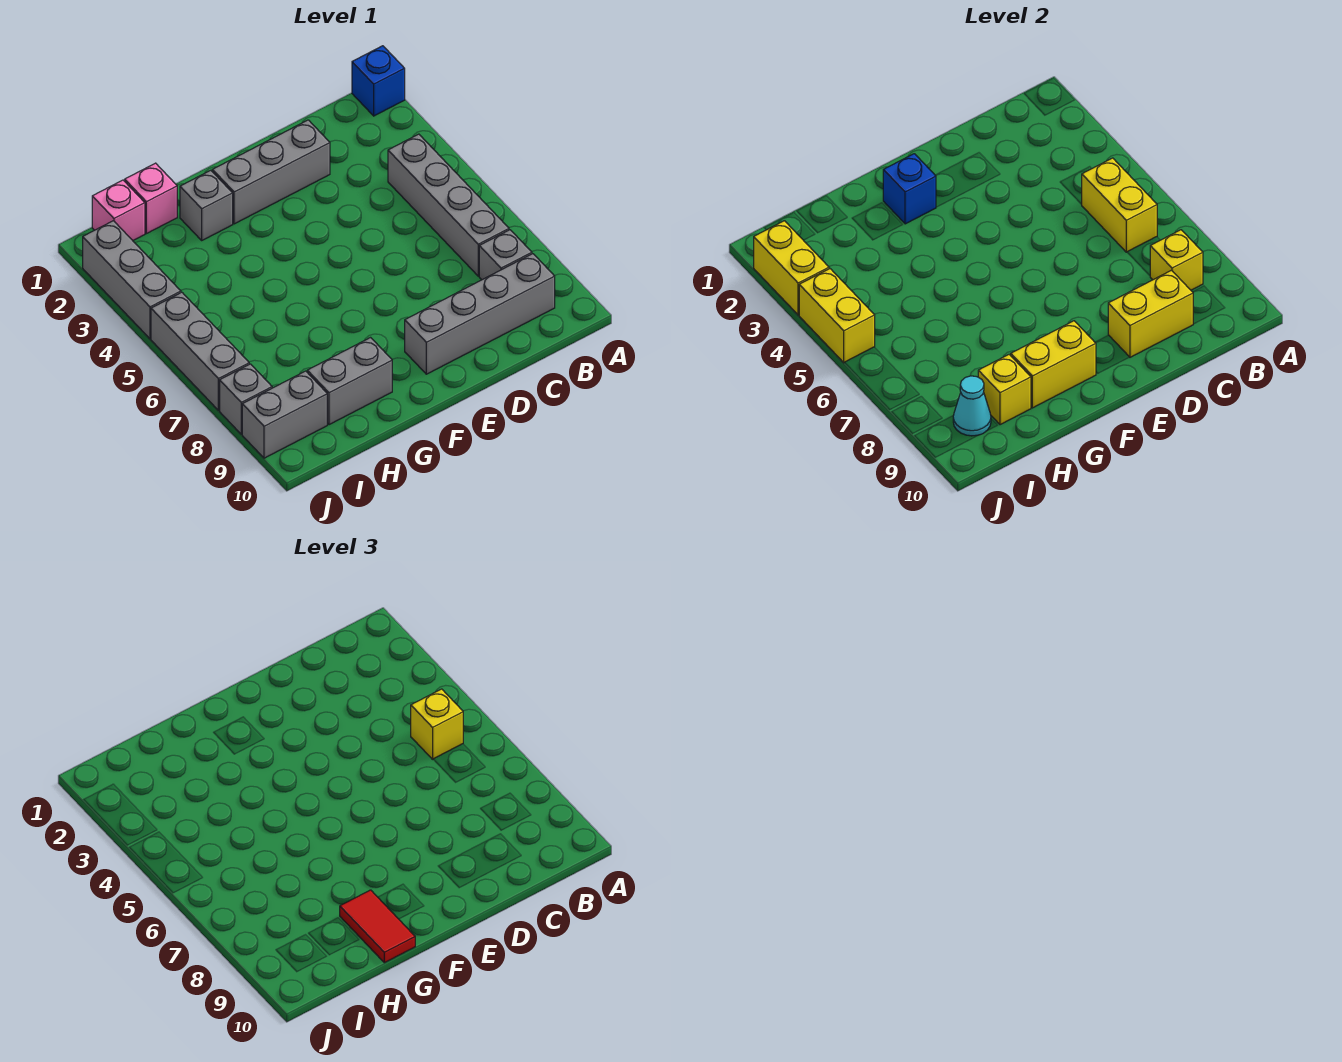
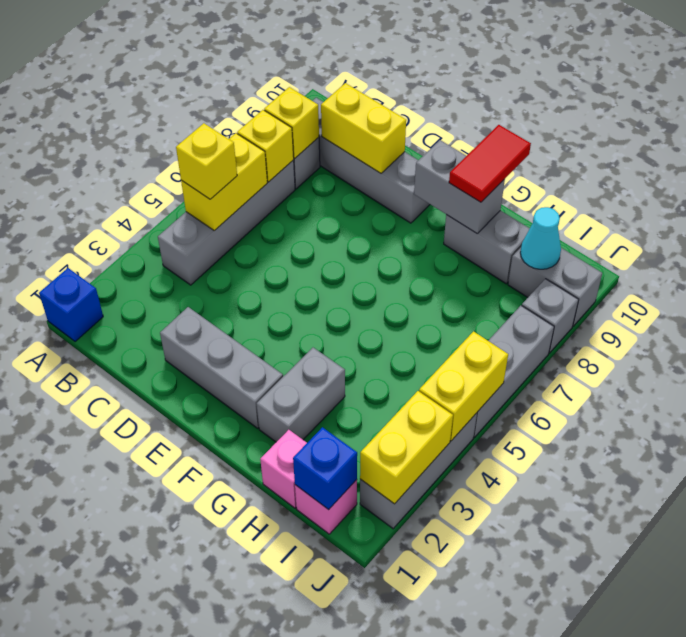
blue 1x1 brick [883,154,936,224] -> blue 1x1 brick moved to [293,427,357,510]
yellow 1x2 brick [1011,321,1096,408] -> grey 1x2 brick [414,140,505,233]
grey 1x1 brick [180,170,233,240] -> grey 1x2 brick [257,348,345,442]
yellow 1x1 brick [978,354,1031,425] -> yellow 1x1 brick moved to [237,110,294,182]

